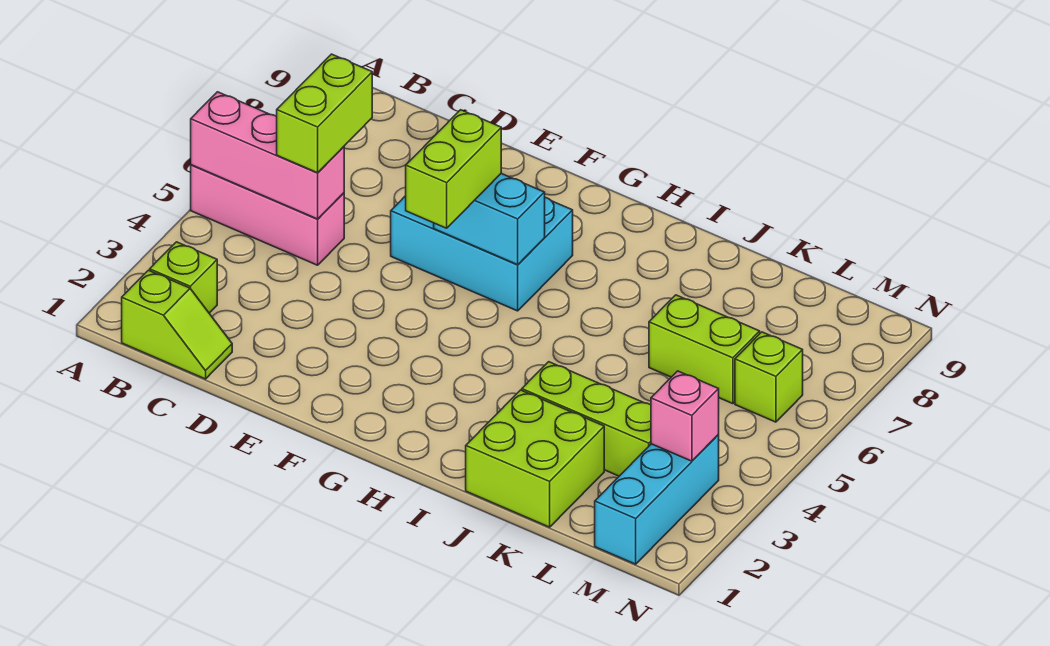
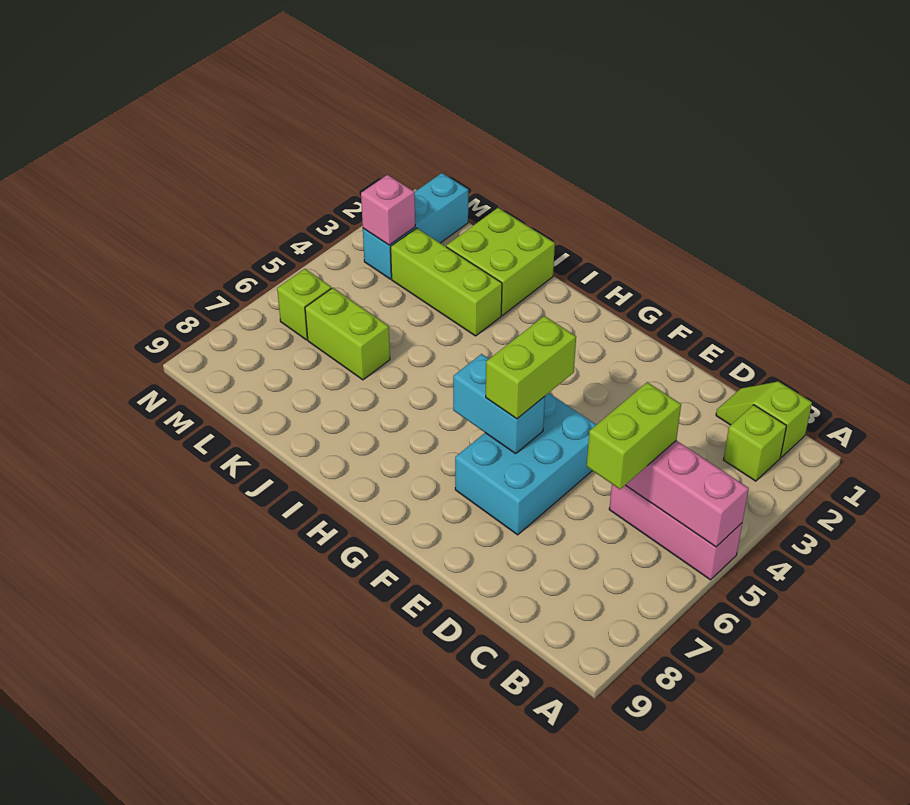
cyan 2x3 brick [391,196,573,311] -> cyan 2x3 brick turned to [455,393,596,535]

